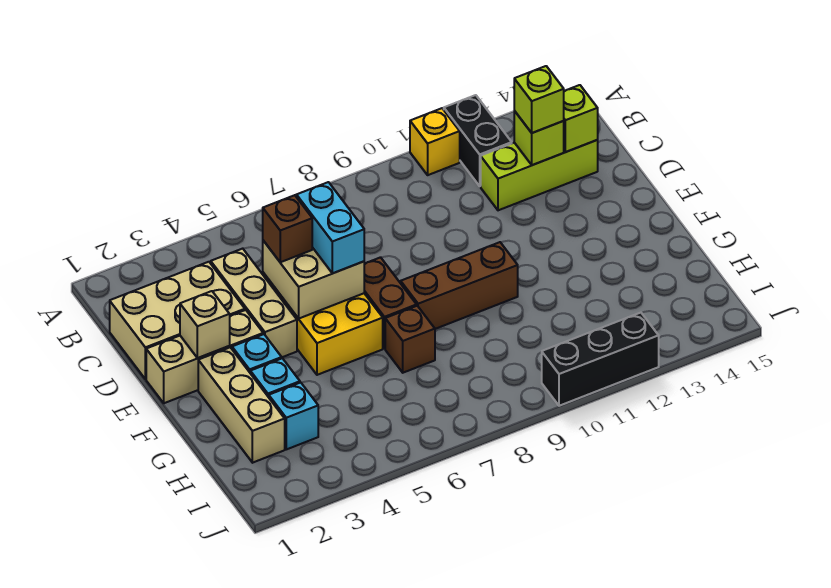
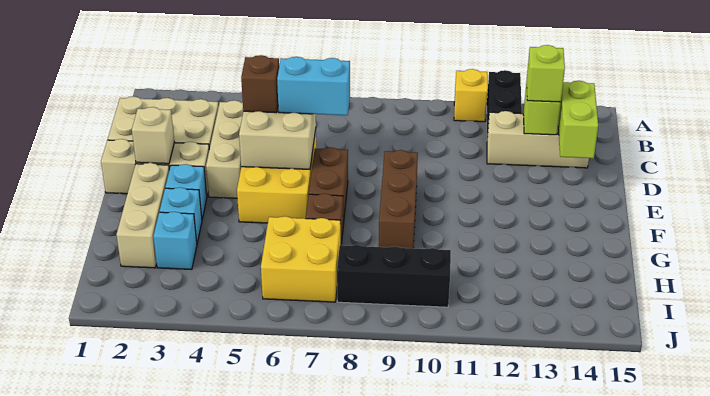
lime 1x3 brick [481,140,598,210] -> tan 1x3 brick [487,111,589,168]
lime 1x1 brick [564,85,598,152] -> lime 1x2 brick [558,81,598,158]
cyan 1x2 brick [296,182,364,273] -> cyan 1x2 brick turned to [277,57,350,115]
brown 1x3 brick [401,242,518,329] -> brown 1x3 brick turned to [379,150,418,248]
none -> yellow 2x2 brick [261,216,341,302]
black 1x3 brick [542,313,659,406] -> black 1x3 brick moved to [337,245,451,307]

